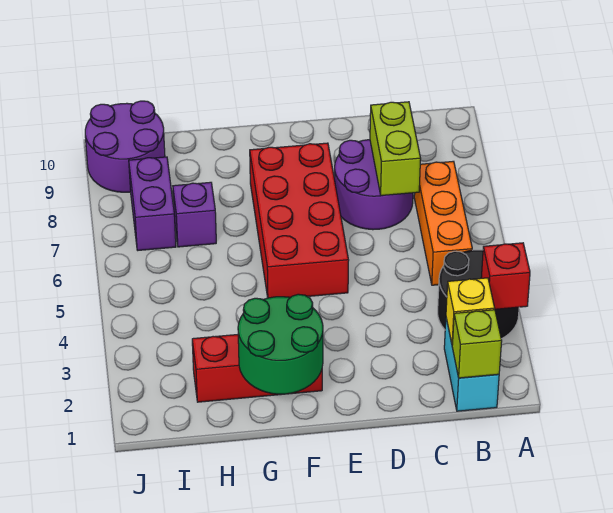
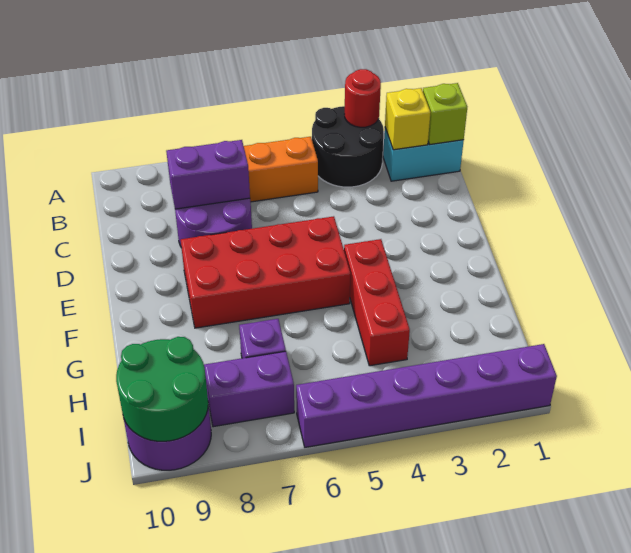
red 1x1 brick [481,243,530,309] -> red 1x1 round brick [345,69,381,127]
lime 1x2 brick [370,102,421,196] -> purple 1x2 brick [166,140,250,209]
green 2x2 round brick [238,294,323,394] -> green 2x2 round brick moved to [116,337,209,441]
red 1x3 brick [192,335,322,402] -> red 1x3 brick moved to [344,239,410,366]
none -> purple 1x6 brick [296,344,557,447]

